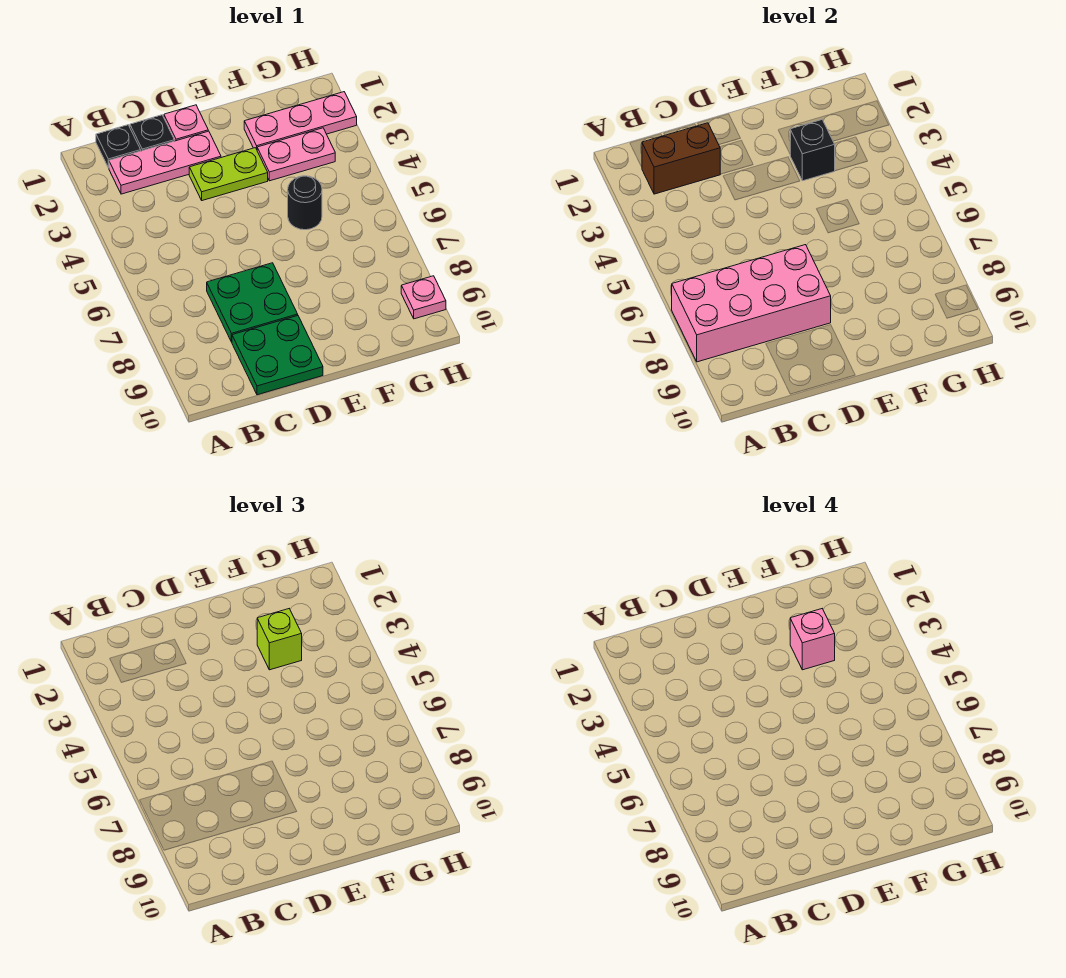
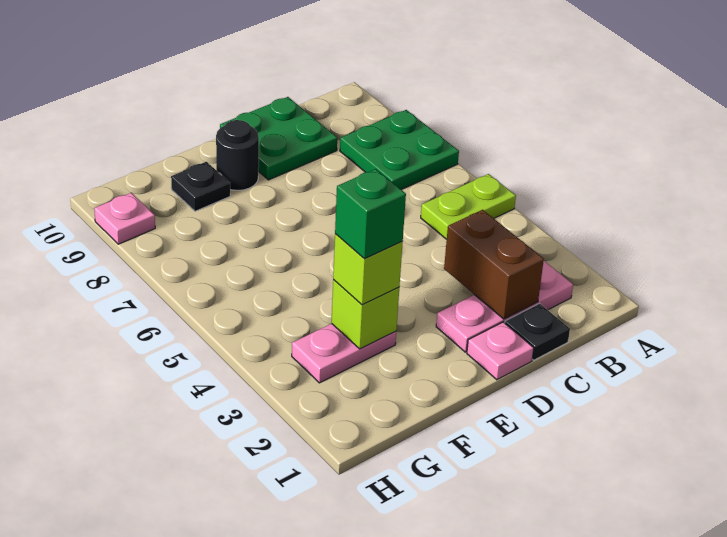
pink 2x4 brick [672,245,831,362] -> none
black 1x1 plate [96,125,141,168] -> black 1x1 plate moved to [171,162,230,211]
brown 1x2 brick [642,123,720,194] -> brown 1x2 brick turned to [444,210,544,319]
green 2x2 plate [207,263,298,342] -> green 2x2 plate moved to [340,110,459,190]
lime 1x2 plate [189,148,268,201] -> lime 1x2 plate moved to [421,174,516,239]
pink 1x3 plate [244,92,357,149] -> none
black 1x1 brick [790,120,835,181] -> lime 1x1 brick [332,279,399,349]
pink 1x1 brick [790,609,835,670] -> green 1x1 brick [335,169,406,259]
black 1x1 round brick [288,176,322,230] -> black 1x1 round brick moved to [216,120,259,190]

